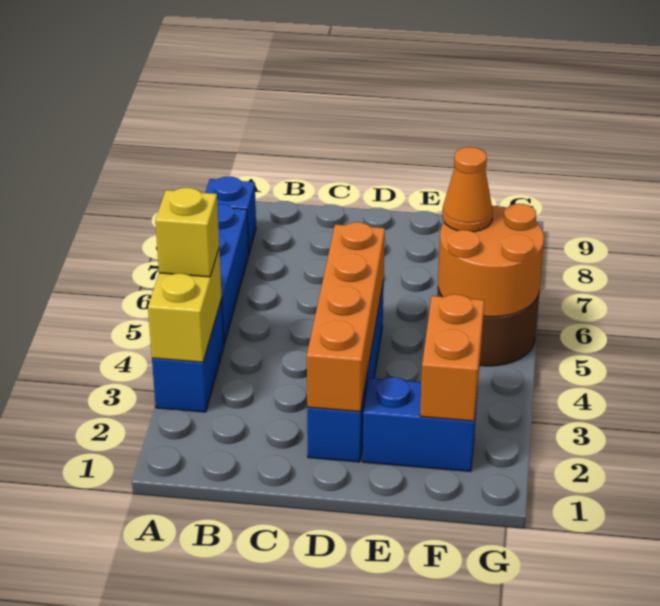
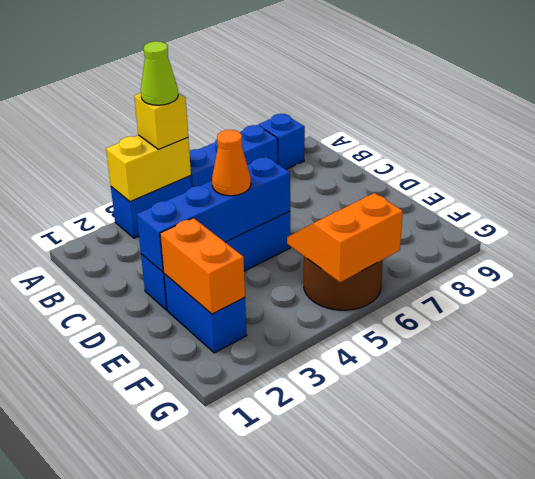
none -> lime 1x1 cone [141,41,178,105]
orange 1x4 brick [307,222,385,412] -> blue 1x4 brick [137,157,290,272]
orange 1x2 brick [420,294,484,421] -> orange 1x2 brick turned to [160,218,245,314]
orange 2x2 round brick [438,204,544,317] -> orange 2x2 slope [287,193,403,282]
orange 1x1 cone [442,147,493,232] -> orange 1x1 cone moved to [212,130,251,196]

